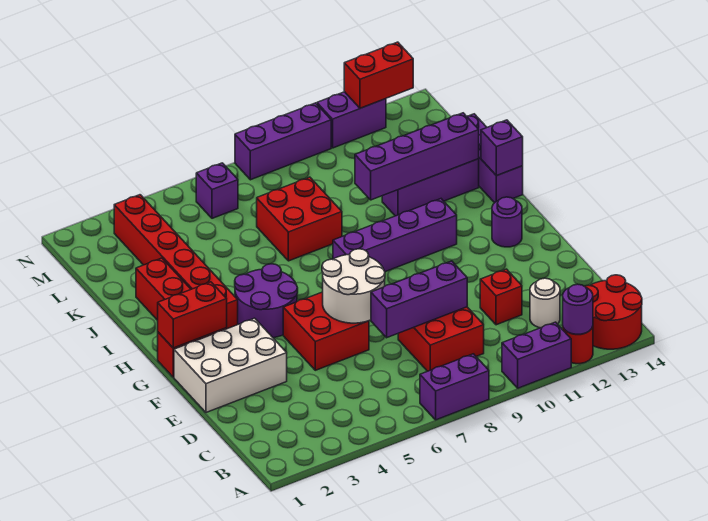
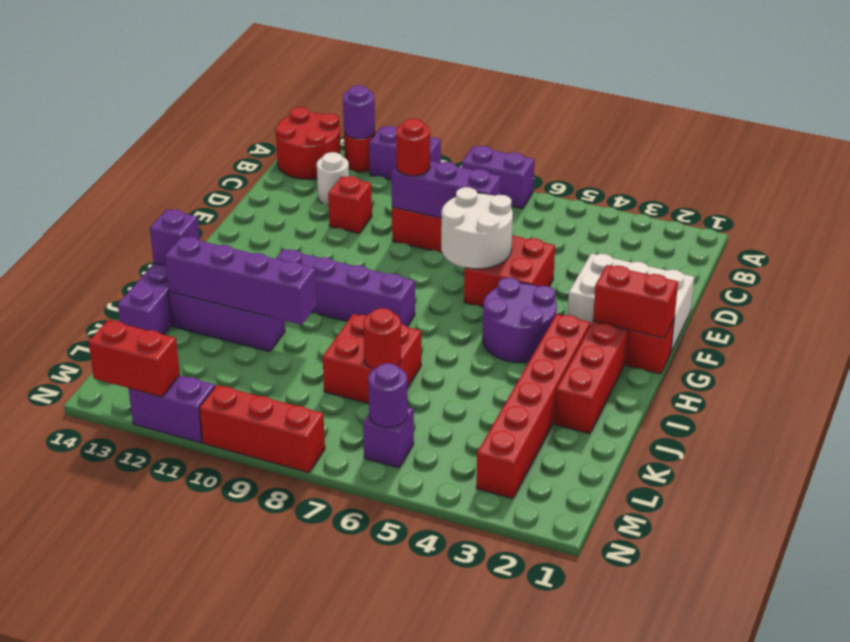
none -> red 1x1 round brick [396,119,430,176]
purple 1x1 round brick [492,197,522,247] -> purple 1x1 round brick moved to [368,363,408,427]
none -> red 1x1 round brick [363,308,401,369]
purple 1x3 brick [235,103,331,180] -> red 1x3 brick [199,385,325,473]

